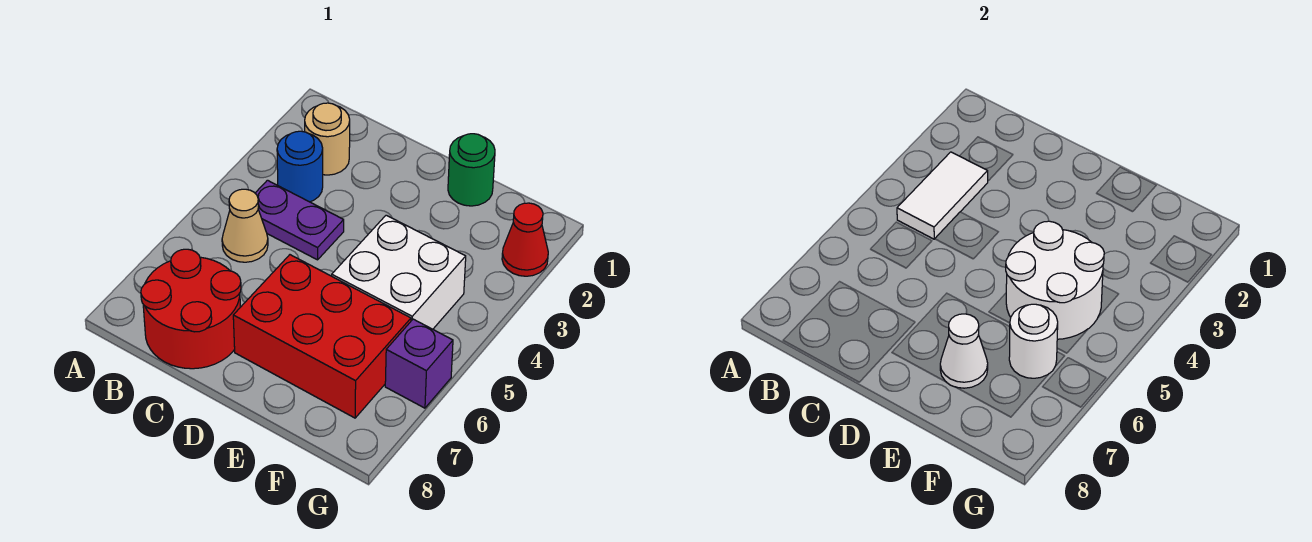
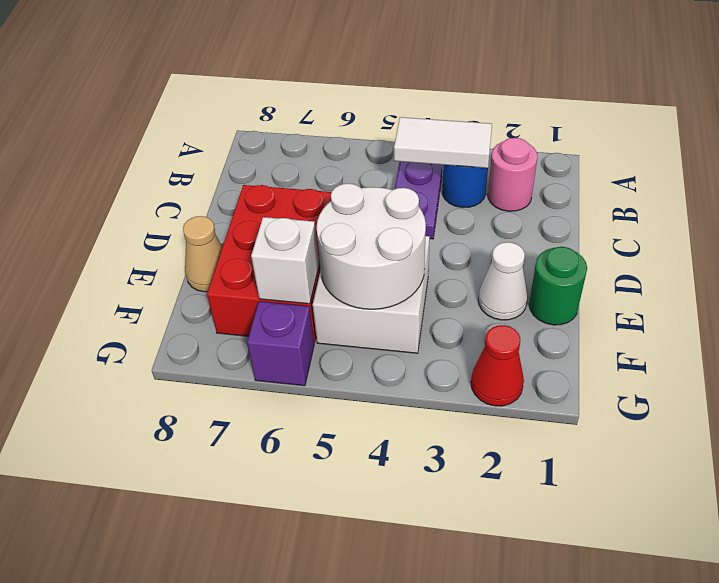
tan 1x1 round brick [305,103,350,175] -> pink 1x1 round brick [488,138,538,211]
tan 1x1 cone [222,189,268,262] -> tan 1x1 cone moved to [183,216,223,292]
red 2x2 round brick [141,249,241,369] -> none
white 1x1 cone [940,314,988,388] -> white 1x1 cone moved to [478,242,528,320]
white 1x1 round brick [1009,304,1058,378] -> white 1x1 brick [251,217,319,304]

